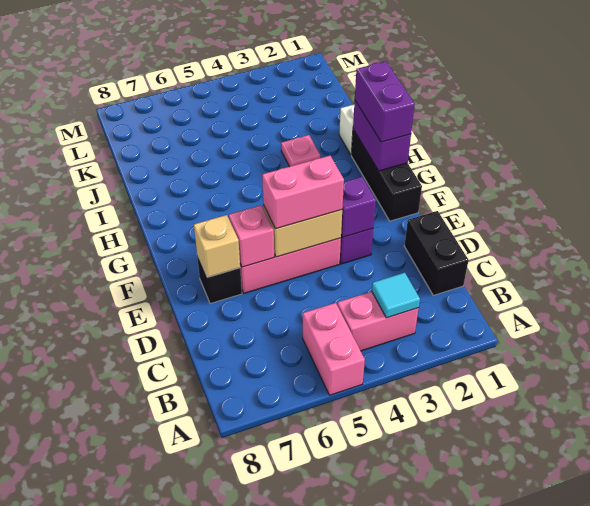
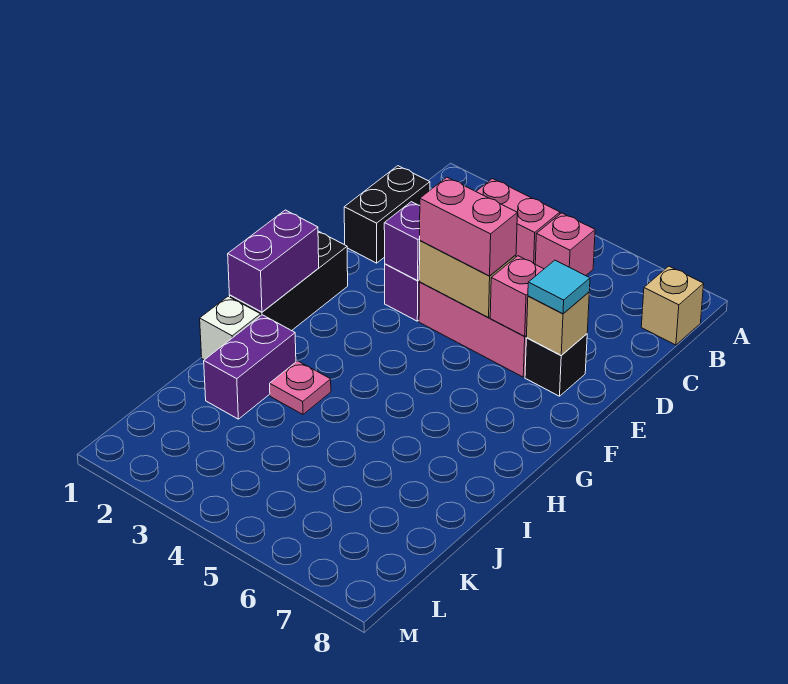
pink 1x2 brick [303,303,365,395] -> pink 1x1 brick [535,213,595,276]
cyan 1x1 tile [372,273,420,318] -> cyan 1x1 tile moved to [528,260,590,314]
none -> tan 1x1 brick [641,266,704,345]
purple 1x2 brick [355,61,415,142] -> purple 1x2 brick moved to [204,315,296,419]

